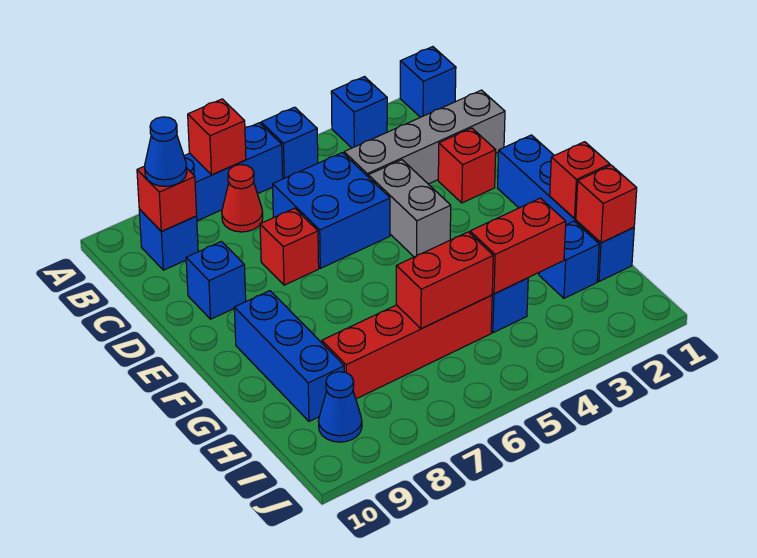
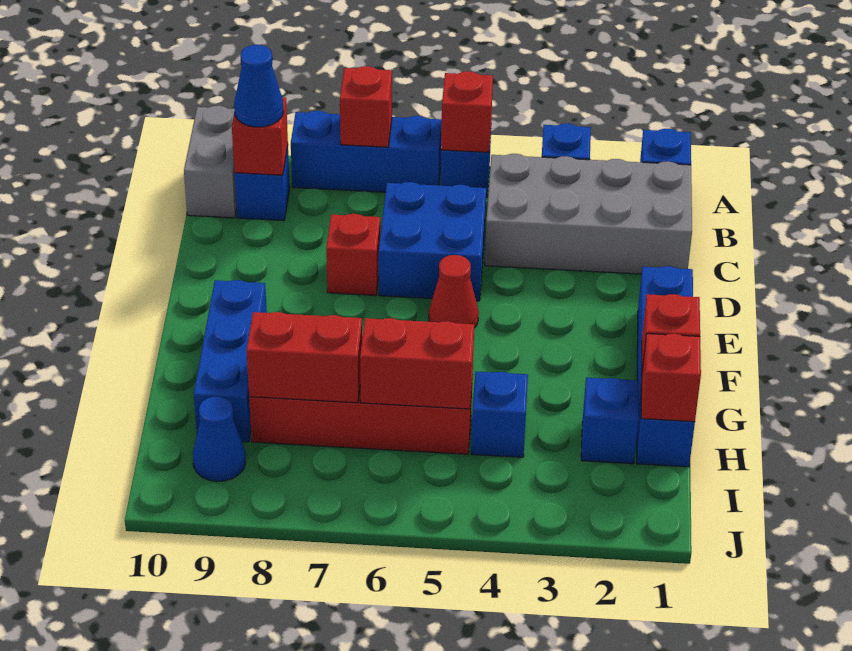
red 1x1 cone [222,165,263,232] -> red 1x1 cone moved to [429,255,479,328]
grey 1x4 brick [344,90,505,184] -> grey 2x4 brick [485,154,692,274]
red 1x1 brick [438,128,496,203] -> red 1x1 brick moved to [441,71,493,152]
grey 1x2 brick [368,160,451,257] -> grey 1x2 brick moved to [184,106,236,218]
blue 1x1 brick [186,241,246,319] -> none
red 1x2 brick [470,198,566,294] -> red 1x2 brick moved to [246,312,362,403]

